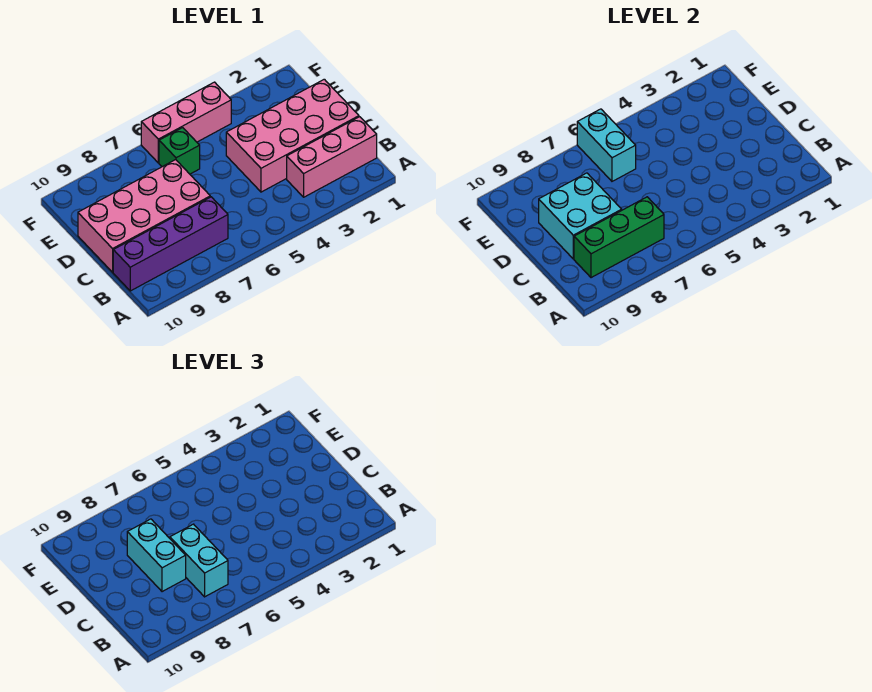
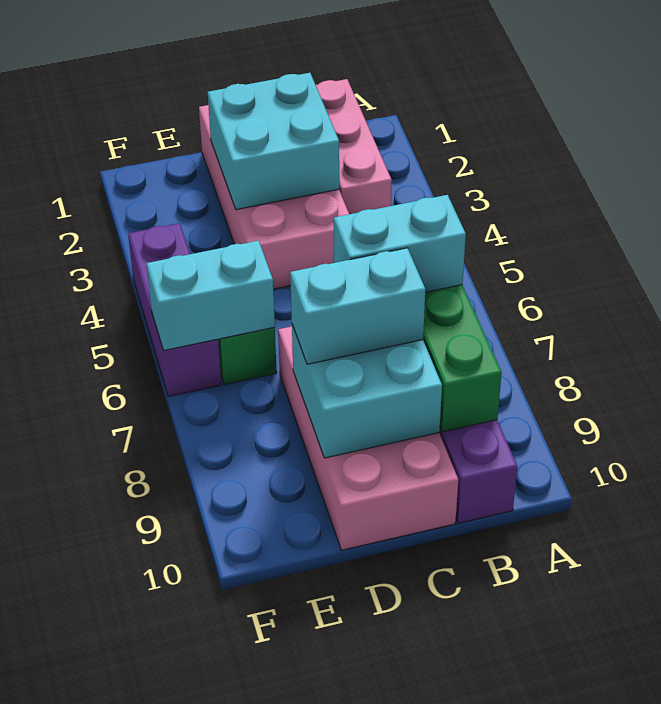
none -> cyan 2x2 brick [208,73,339,210]
pink 1x3 brick [141,82,231,163] -> purple 1x3 brick [128,223,221,397]

